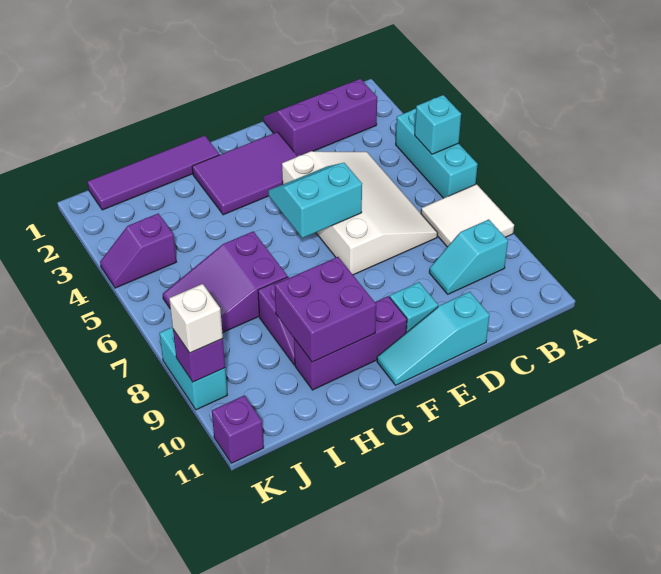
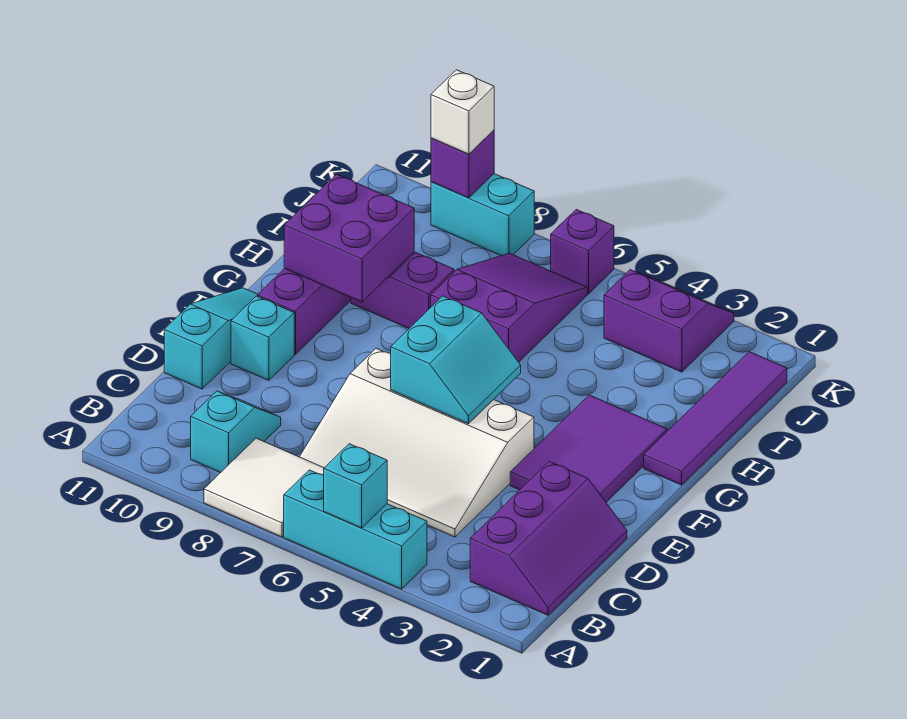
purple 1x2 slope [100,213,176,288] -> purple 2x2 slope [604,270,734,372]
purple 1x1 brick [212,396,264,463] -> purple 1x1 brick moved to [550,209,614,294]

